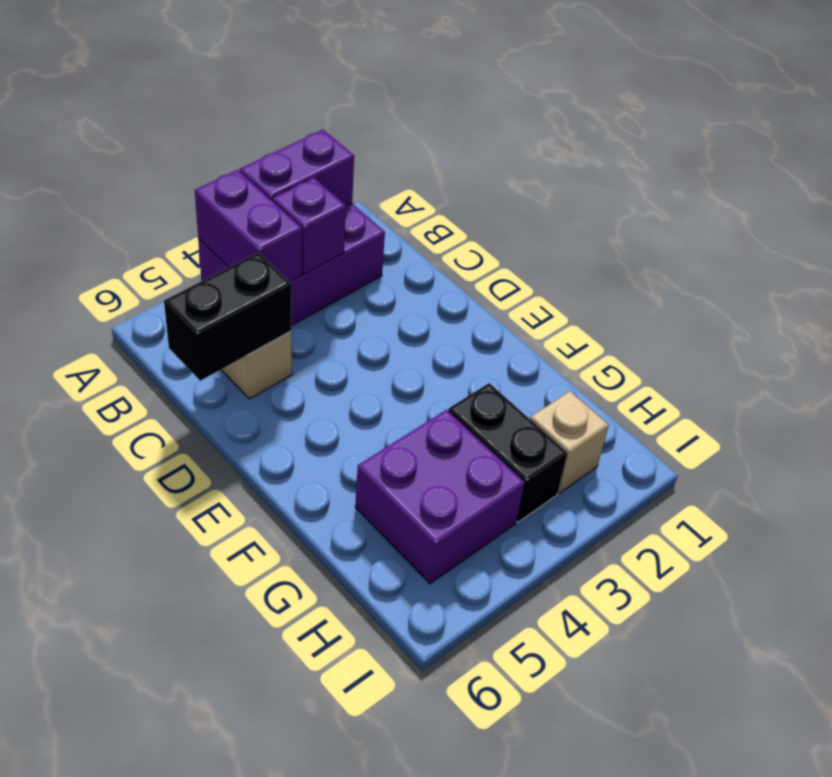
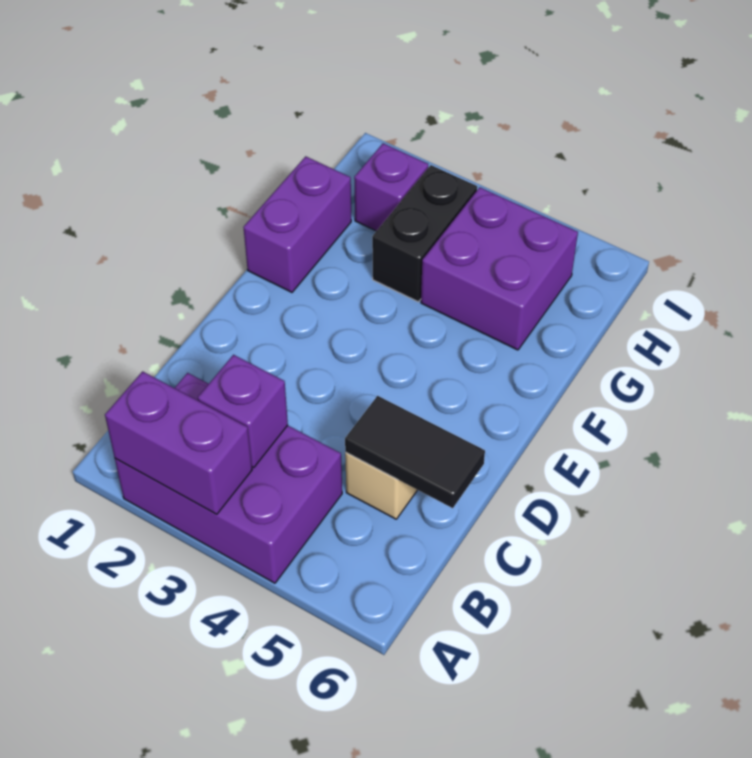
purple 1x2 brick [195,170,302,282] -> purple 1x2 brick moved to [243,156,351,292]
black 1x2 brick [164,253,291,381] -> black 1x2 tile [345,396,485,508]
tan 1x1 brick [530,391,609,493] -> purple 1x1 brick [354,143,428,231]

